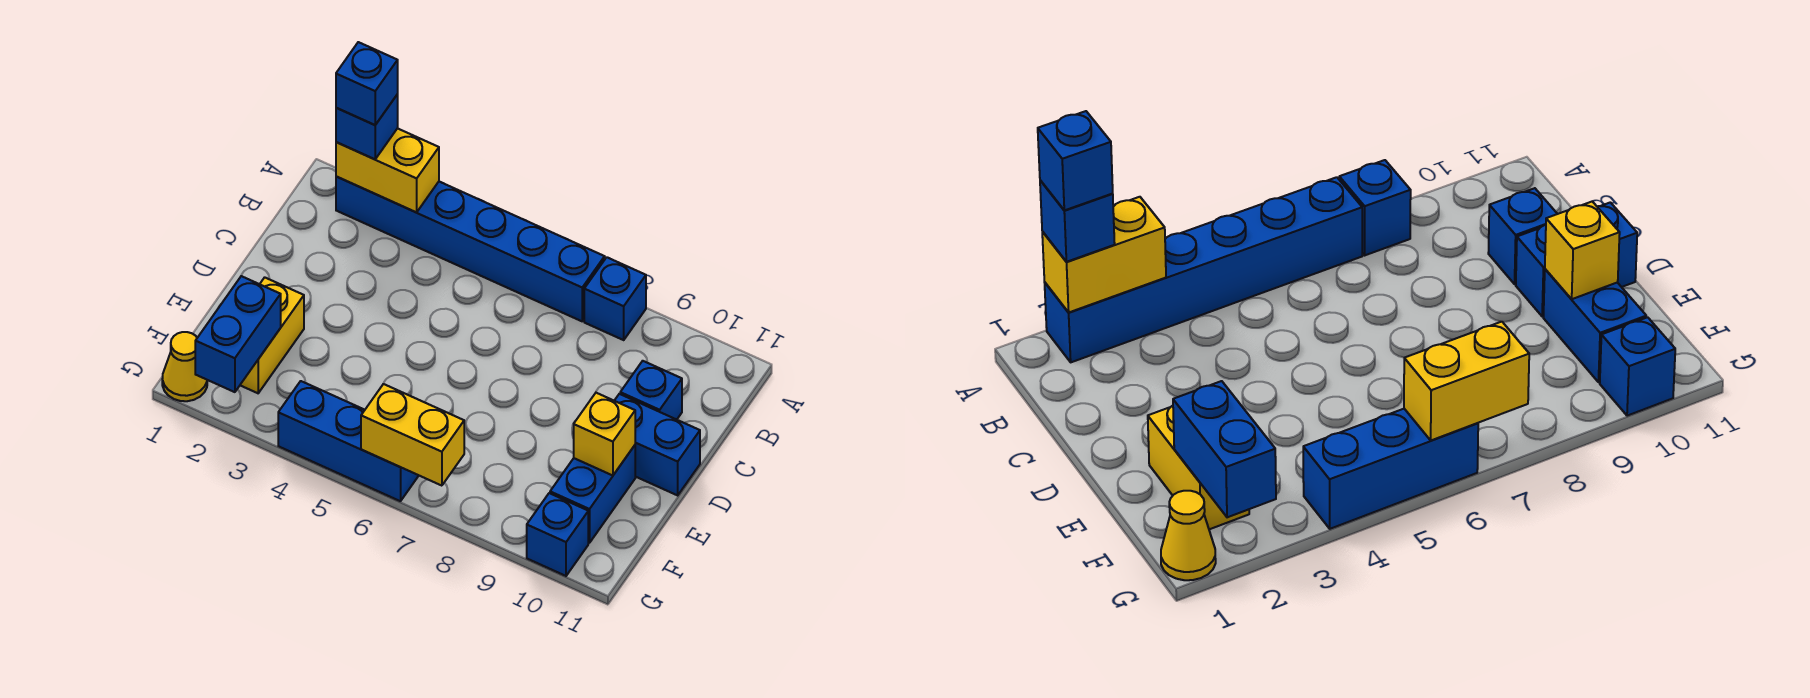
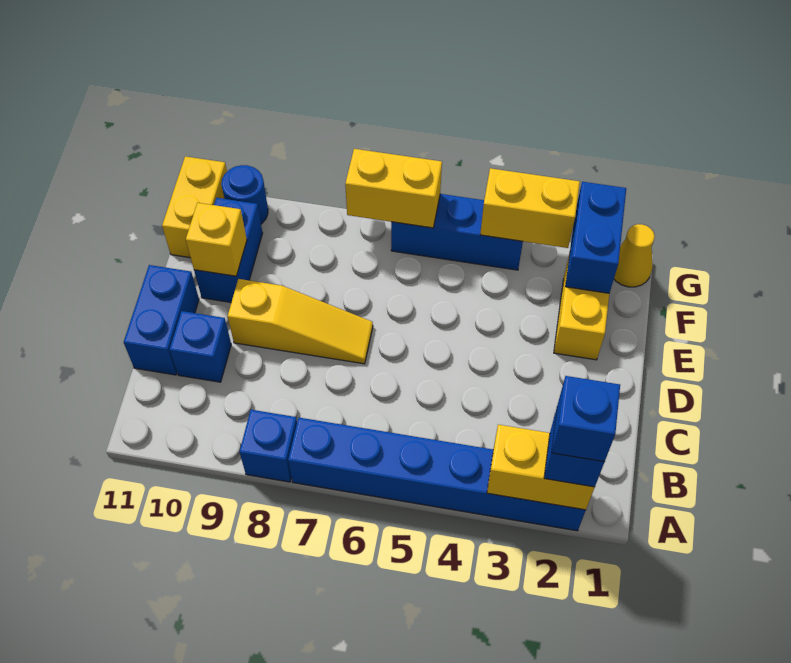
none -> yellow 1x3 slope [228,279,373,364]
blue 1x2 brick [614,394,700,495] -> blue 1x2 brick turned to [124,265,199,375]
none -> yellow 1x2 brick [162,156,227,258]
none -> yellow 1x2 brick [480,168,580,248]
blue 1x1 brick [527,493,588,576] -> blue 1x1 round brick [221,165,268,224]

